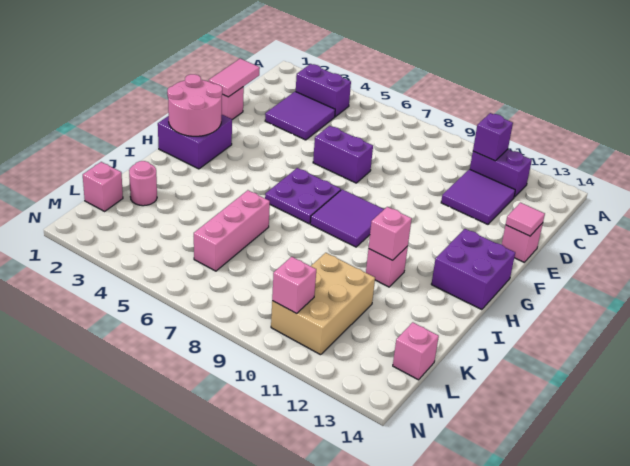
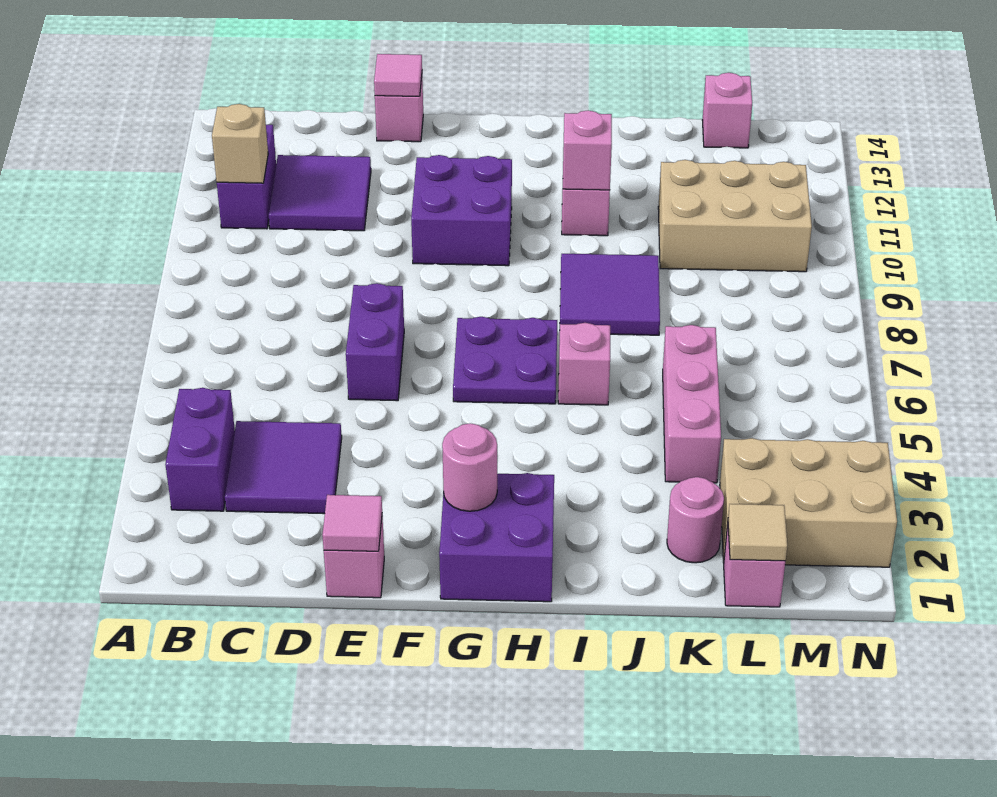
purple 1x1 brick [473,113,513,161] -> tan 1x1 brick [212,104,268,183]
pink 1x2 tile [209,59,260,97] -> pink 1x1 tile [322,495,382,551]
pink 2x2 round brick [167,74,222,136] -> pink 1x1 round brick [442,423,497,511]
purple 2x2 tile [310,189,384,247] -> purple 2x2 tile moved to [560,254,660,335]
purple 2x2 brick [431,229,515,310] -> purple 2x2 brick moved to [411,155,512,266]
pink 1x3 brick [194,190,270,271] -> pink 1x3 brick turned to [663,325,721,483]
none -> tan 1x1 tile [728,504,787,561]
none -> tan 2x3 brick [720,438,897,567]
pink 1x1 brick [272,257,316,313] -> pink 1x1 brick moved to [558,323,610,405]

